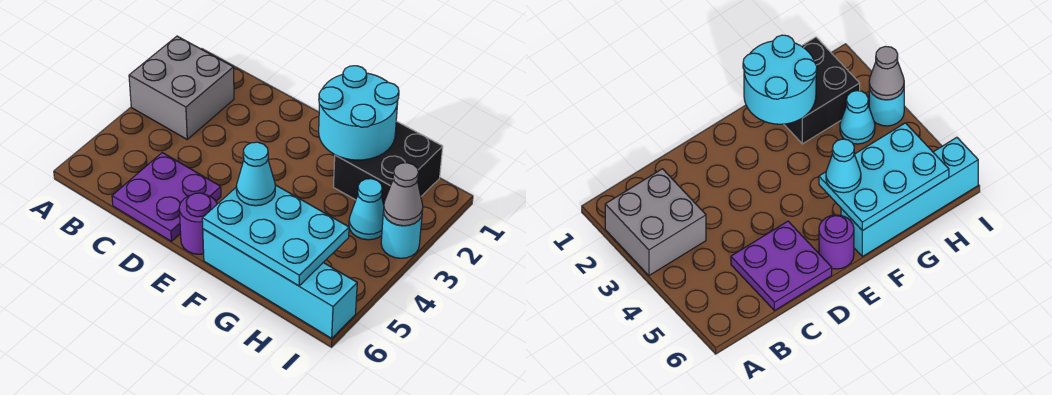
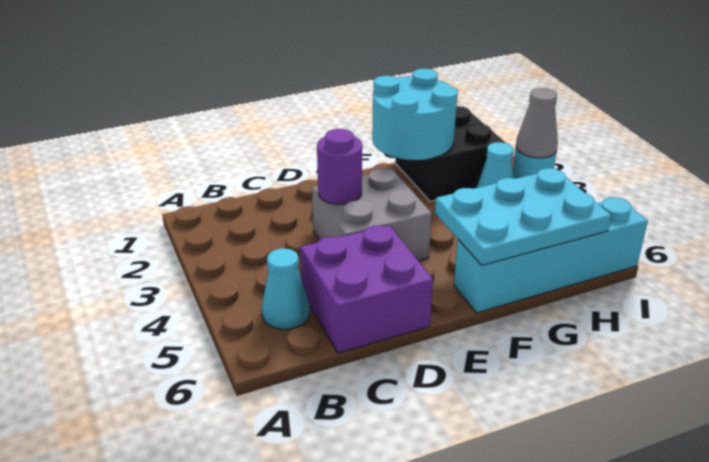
grey 2x2 brick [129,36,234,139] -> grey 2x2 brick moved to [312,168,432,261]
purple 2x2 plate [112,153,221,241] -> purple 2x2 brick [300,225,433,353]
purple 1x1 round brick [179,193,217,254] -> purple 1x1 round brick moved to [317,129,362,204]
cyan 1x1 cone [236,142,275,206] -> cyan 1x1 cone moved to [262,249,310,329]

